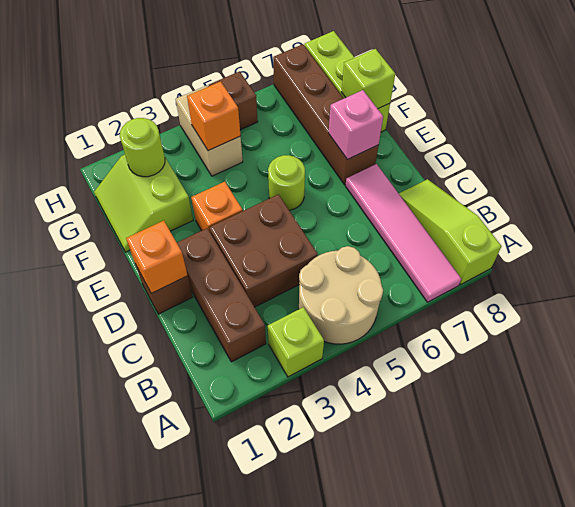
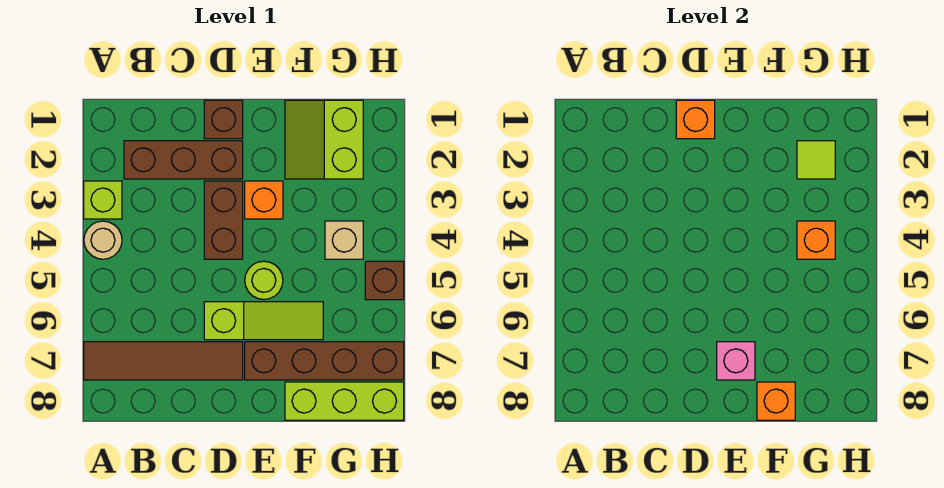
tan 2x2 round brick [299,246,383,344] -> tan 1x1 round brick [84,221,122,259]
pink 1x4 tile [345,164,461,302] -> brown 1x4 tile [84,342,243,380]
lime 1x3 slope [399,179,501,285] -> lime 1x3 slope moved to [204,302,323,340]
brown 2x2 brick [209,194,318,307] -> brown 1x2 brick [204,181,243,259]
lime 2x2 slope [94,155,193,252] -> lime 2x2 slope turned to [285,100,363,179]
lime 1x1 brick [342,49,395,109] -> orange 1x1 brick [757,382,795,420]
lime 1x1 round brick [120,118,165,177] -> lime 1x1 tile [797,141,835,179]
tan 1x2 brick [176,86,243,176] -> tan 1x1 brick [325,221,363,259]

